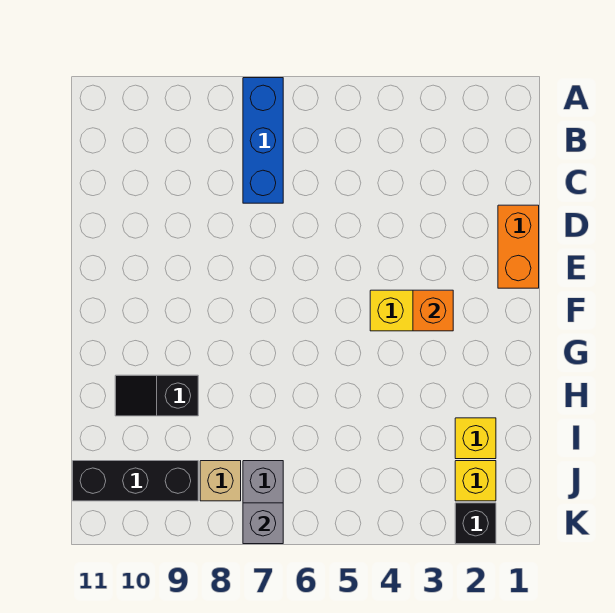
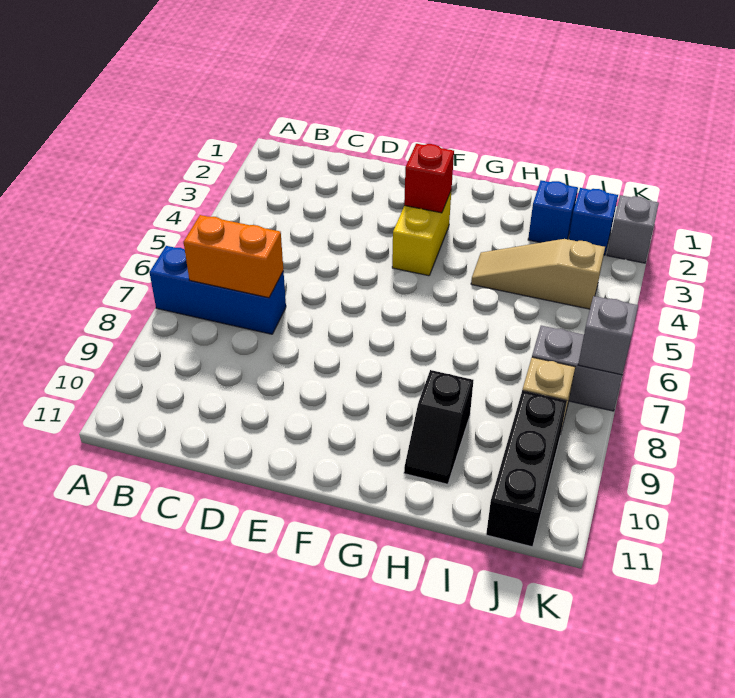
orange 1x2 brick [498,205,539,288] -> orange 1x2 brick moved to [184,215,283,298]
orange 1x1 brick [413,290,453,331] -> red 1x1 brick [404,144,454,213]
none -> tan 1x3 slope [471,239,605,309]
yellow 1x1 brick [455,418,496,459] -> blue 1x1 brick [528,180,578,243]
yellow 1x1 brick [455,461,496,501] -> blue 1x1 brick [569,188,618,255]
black 1x1 brick [455,503,496,544] -> grey 1x1 brick [607,195,659,263]

